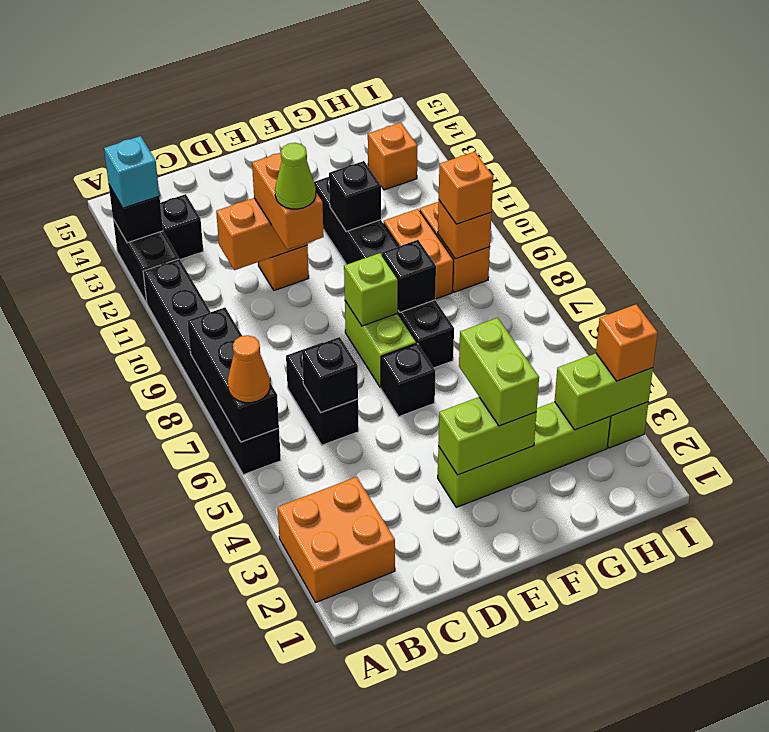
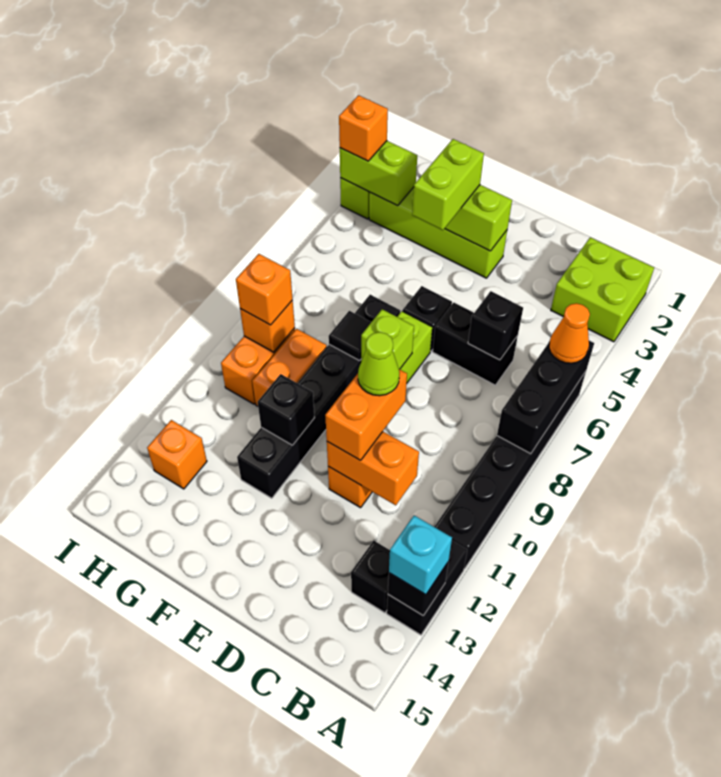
orange 2x2 brick [278,477,395,602] -> lime 2x2 brick [551,237,654,342]
black 1x2 brick [286,343,359,445] -> black 1x2 brick turned to [433,302,518,385]
black 1x1 brick [382,240,436,312] -> black 1x1 tile [329,311,371,361]

